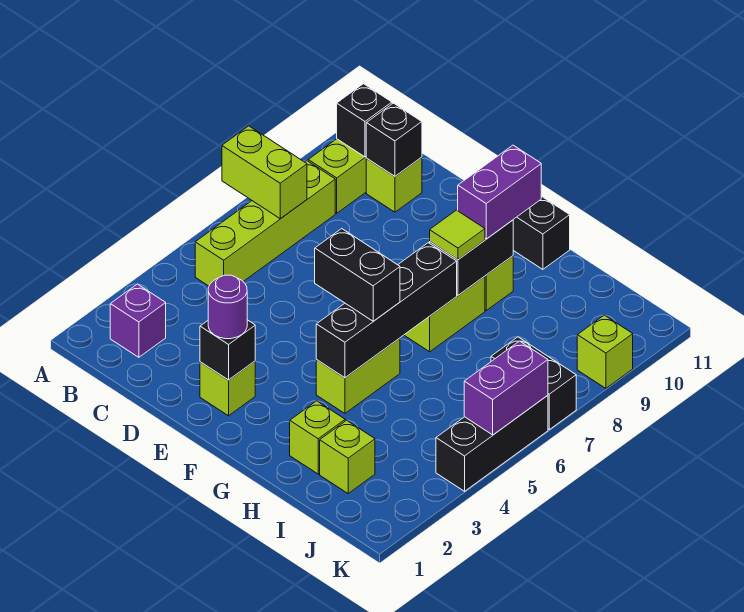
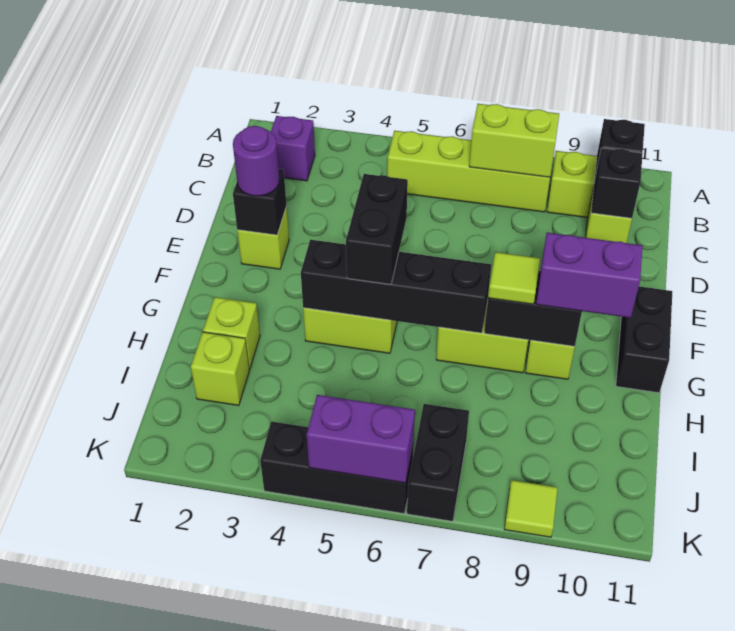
lime 1x2 brick [222,126,307,219] -> lime 1x2 brick turned to [469,104,559,177]
lime 1x1 brick [577,315,633,388] -> lime 1x1 tile [504,480,558,537]

